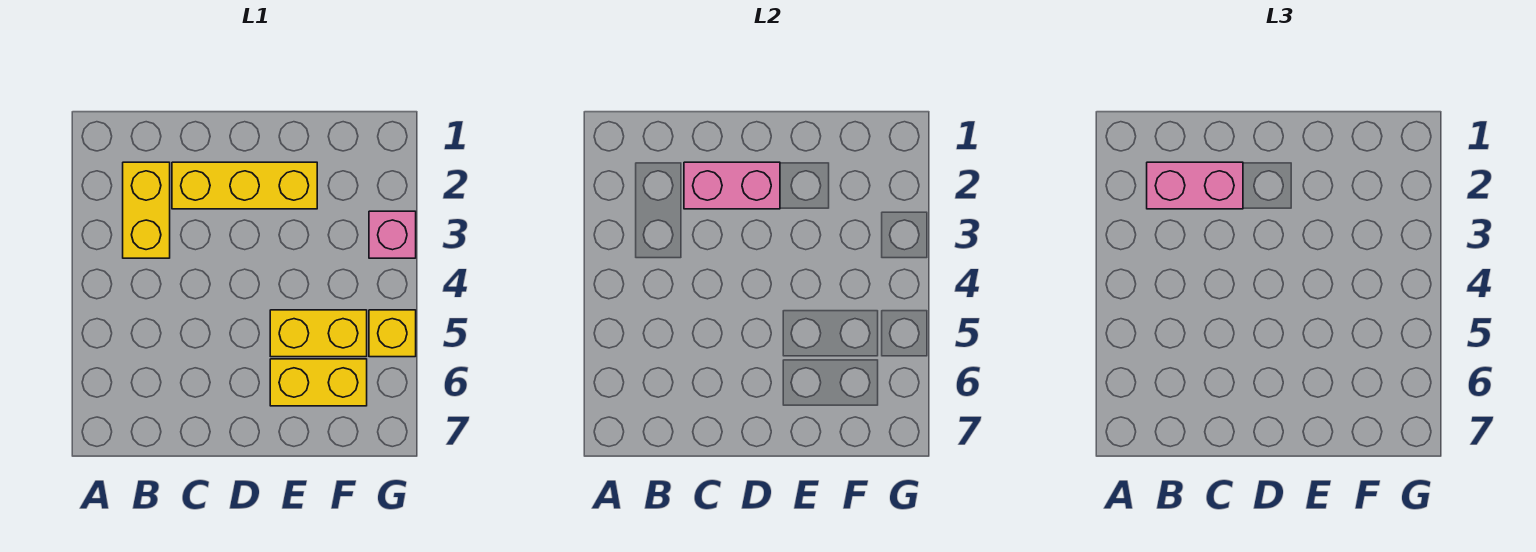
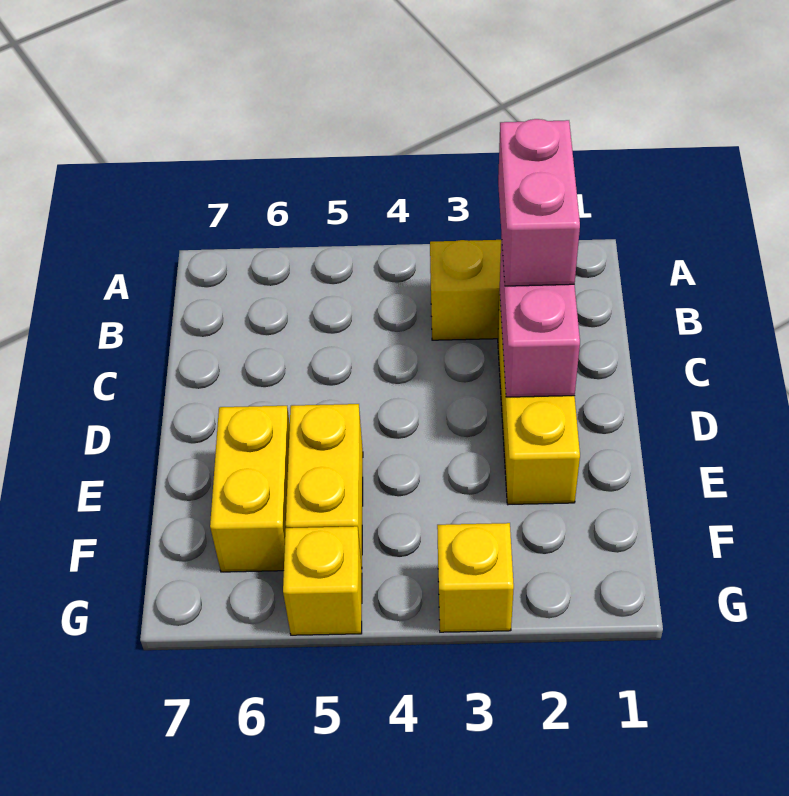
pink 1x1 brick [369,211,416,258] -> yellow 1x1 brick [437,523,514,632]

